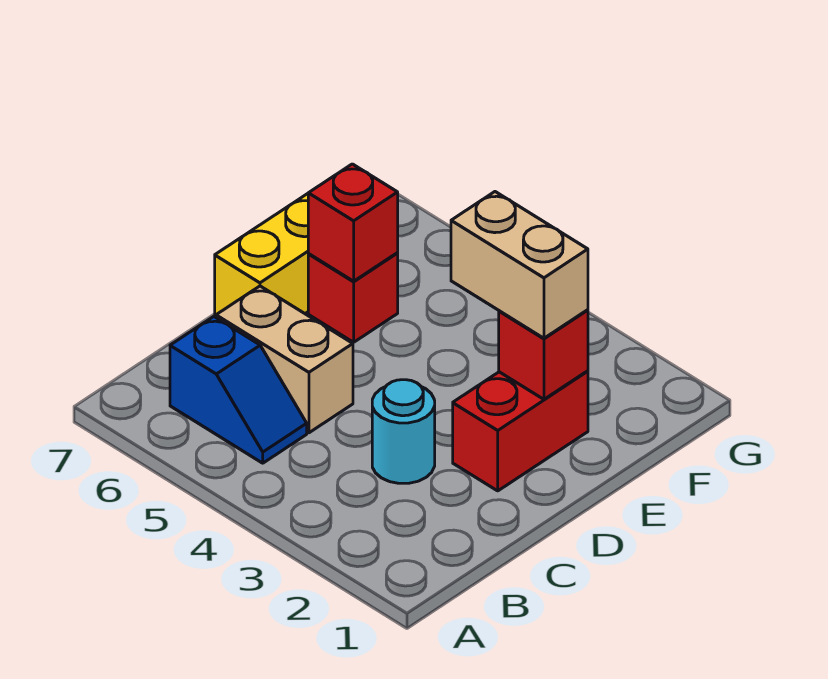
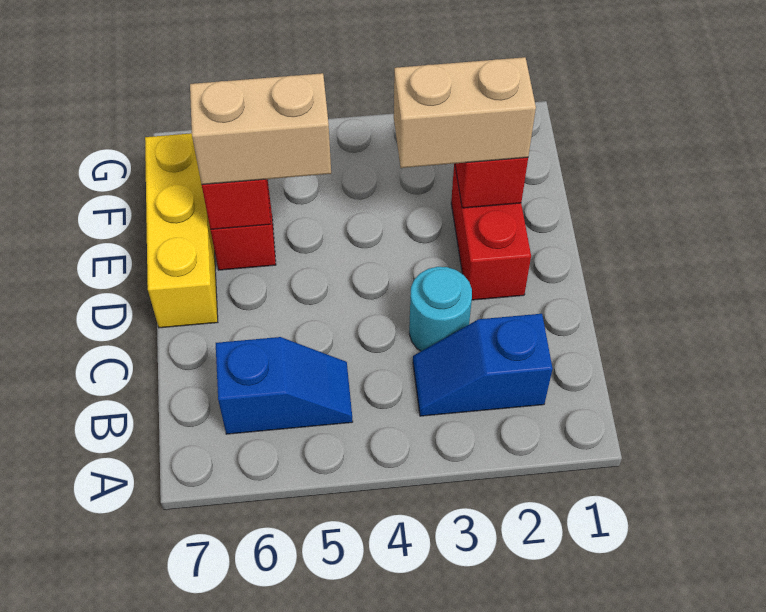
none -> blue 1x2 slope [413,314,553,416]
tan 1x2 brick [216,286,353,433] -> tan 1x2 brick moved to [190,73,331,185]

